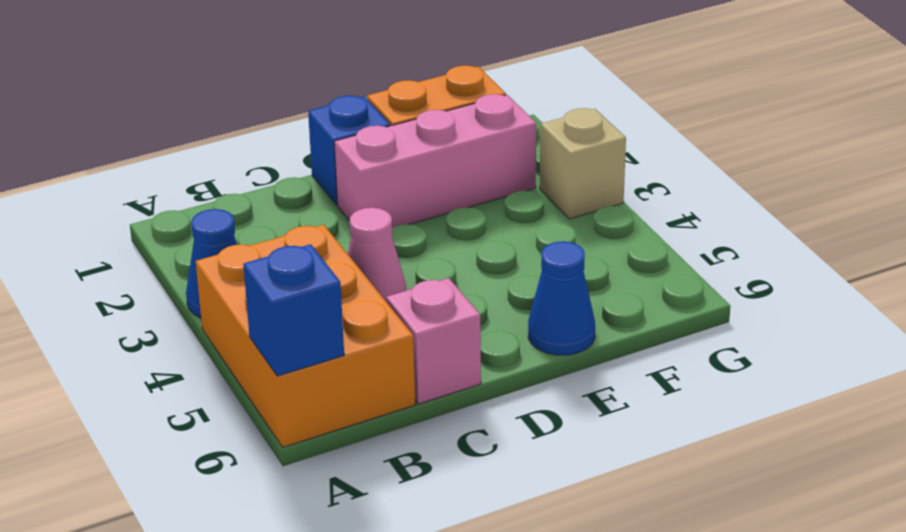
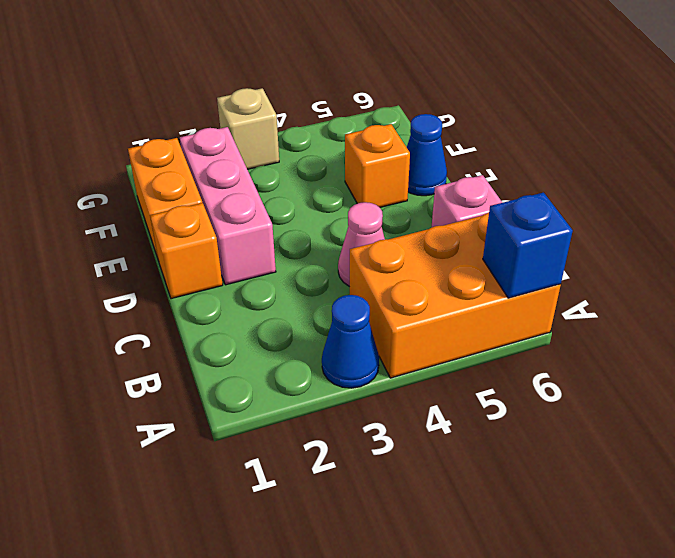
blue 1x1 brick [308,96,390,205] -> orange 1x1 brick [150,203,223,299]
none -> orange 1x1 brick [345,124,410,207]

